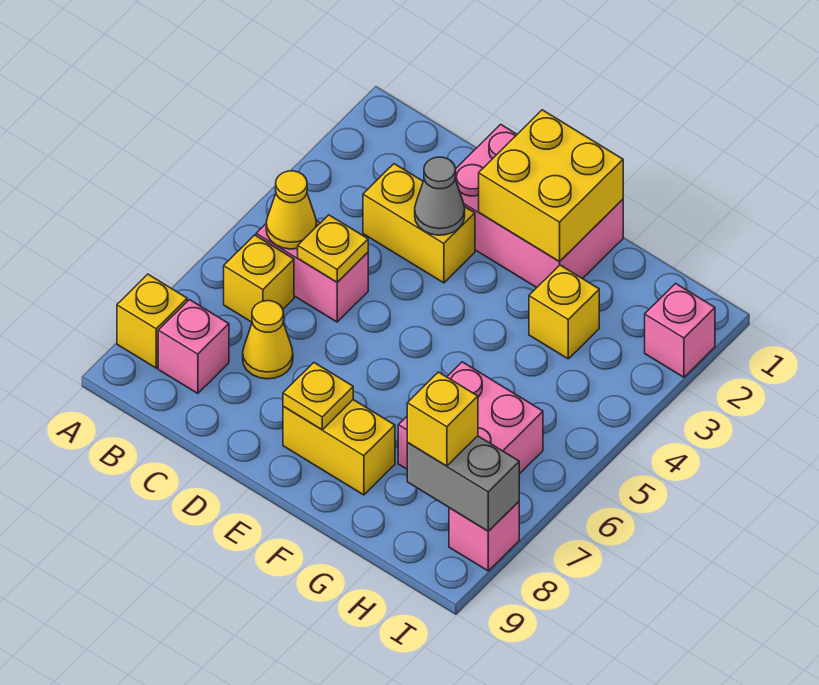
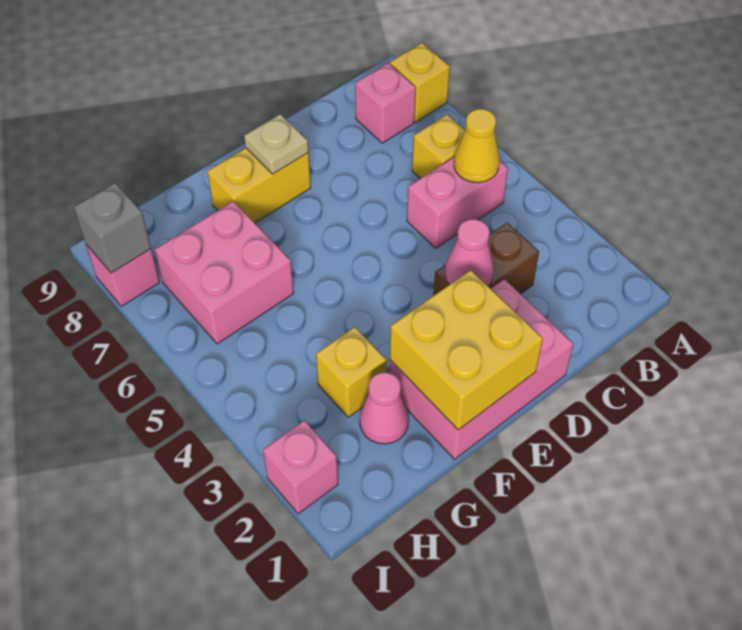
yellow 1x2 brick [363,164,475,283] -> brown 1x2 brick [433,223,539,296]
yellow 1x1 plate [298,215,368,282] -> none
yellow 1x1 cone [243,301,293,379] -> none
grey 1x1 cone [415,157,465,235] -> pink 1x1 cone [445,219,494,286]
yellow 1x1 plate [283,363,353,430] -> tan 1x1 plate [244,114,308,174]
none -> pink 1x1 cone [360,372,409,444]
grey 1x2 brick [407,436,519,531] -> grey 1x1 brick [74,183,151,273]
yellow 1x1 brick [407,372,478,466] -> none

